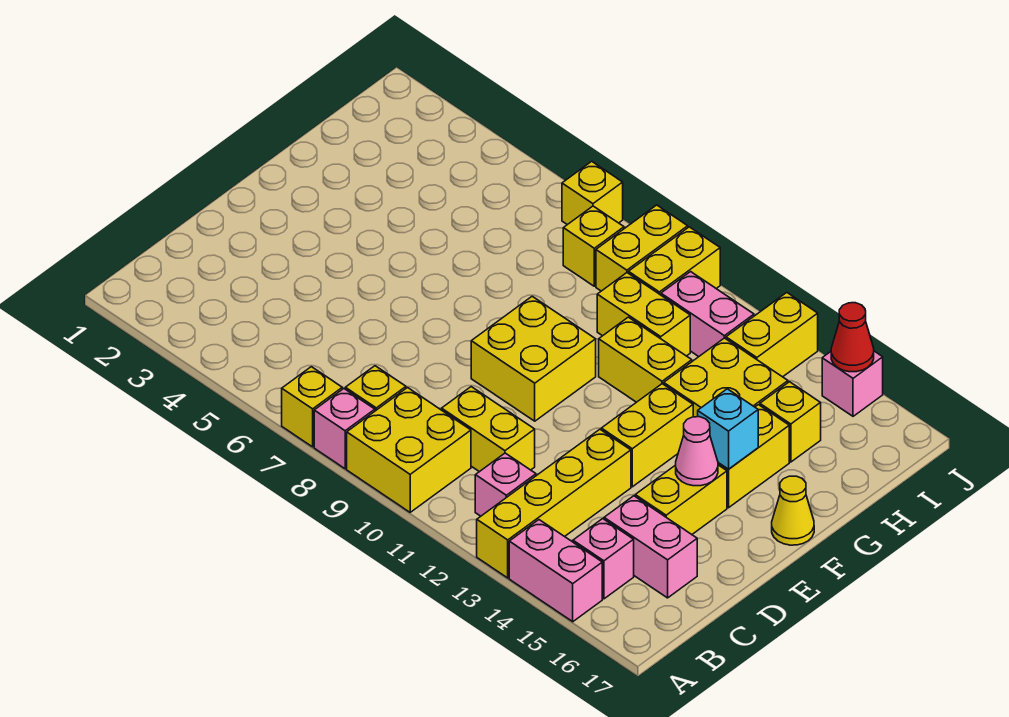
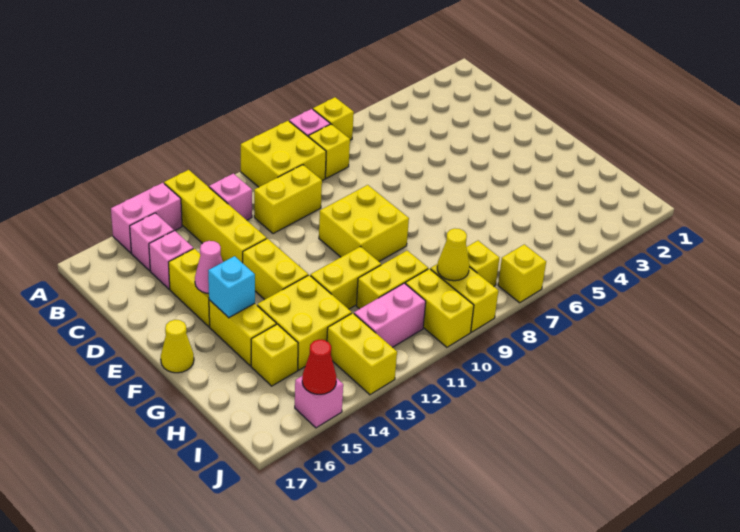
pink 1x2 brick [604,496,697,598] -> pink 1x1 brick [149,231,193,289]
none -> yellow 1x1 cone [437,228,469,281]

